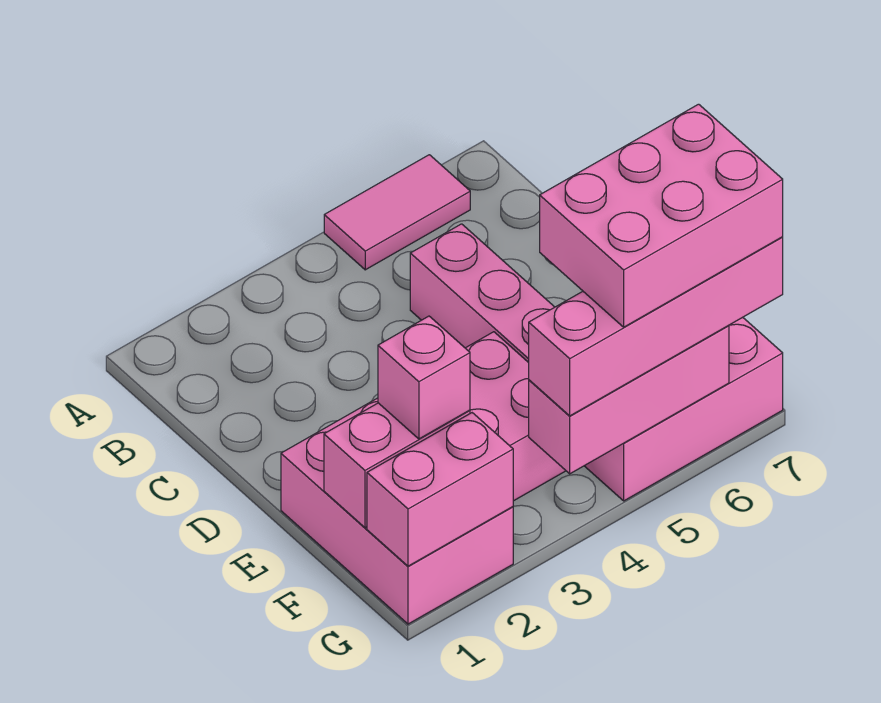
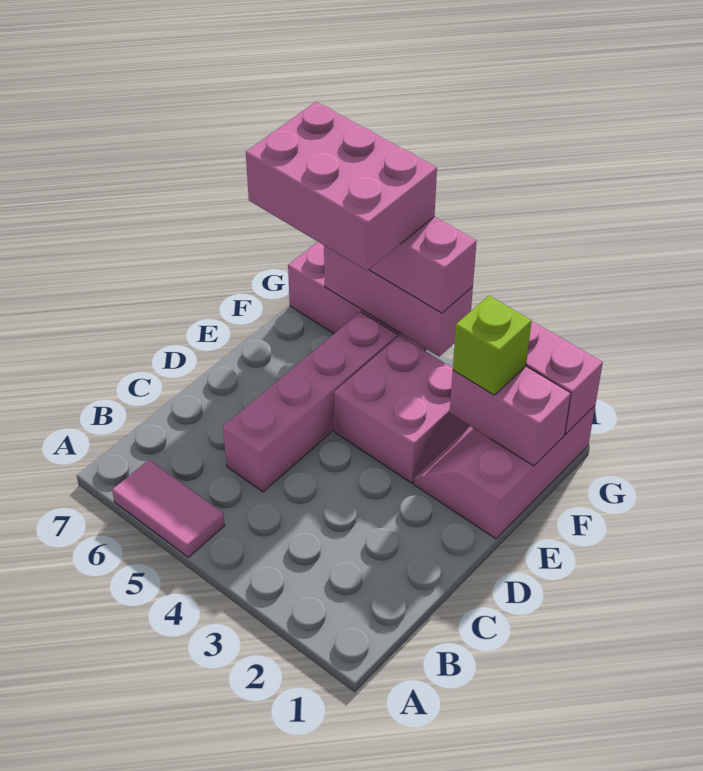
pink 2x3 brick [281,398,513,624] -> pink 2x3 slope [414,406,595,539]
pink 1x1 brick [378,316,470,439] -> lime 1x1 brick [453,296,532,395]

